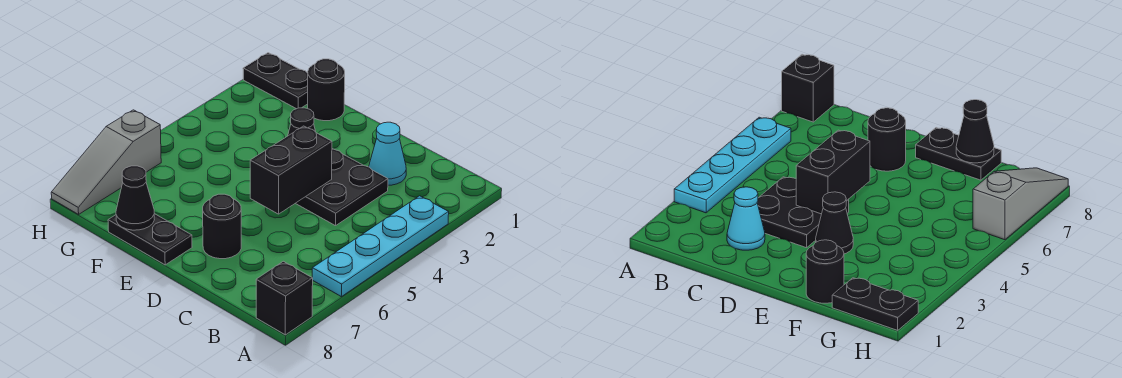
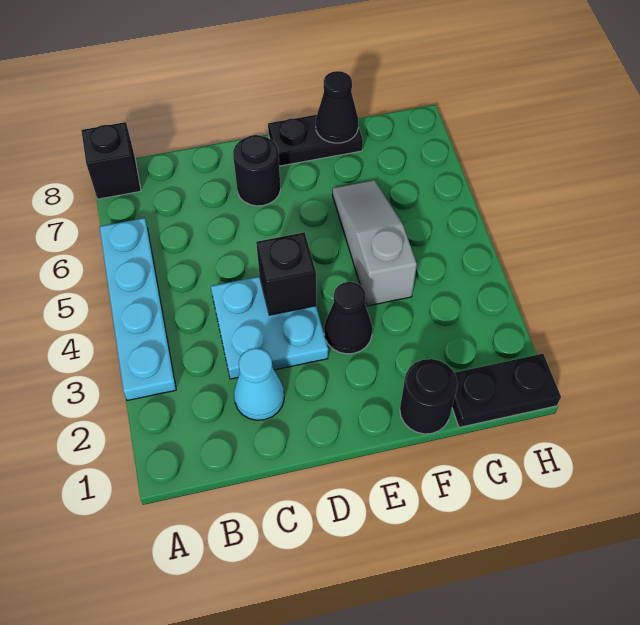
black 2x2 plate [296,149,388,226] -> cyan 2x2 plate [211,276,328,379]
black 1x2 brick [250,126,332,214] -> black 1x1 brick [256,232,316,315]
grey 1x3 slope [51,110,161,214] -> grey 1x3 slope moved to [332,180,417,306]

